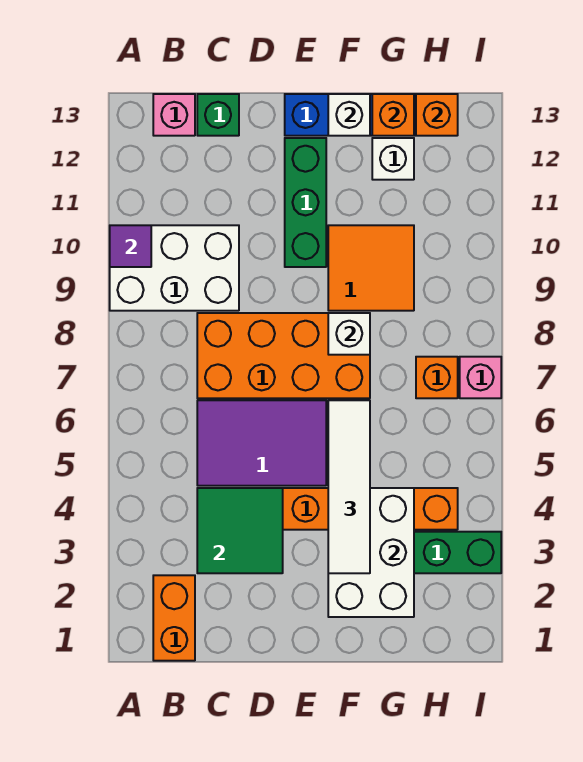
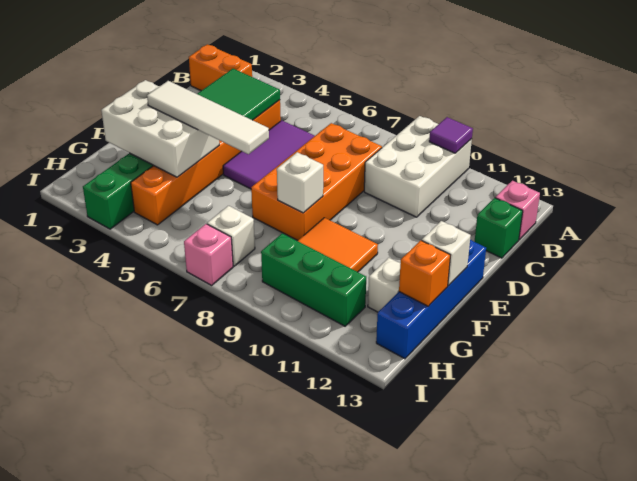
green 1x3 brick [285,138,326,267] -> green 1x3 brick moved to [261,233,366,326]
orange 1x1 brick [416,357,458,398] -> white 1x1 brick [207,206,255,266]
orange 1x1 brick [416,94,458,136] -> none

